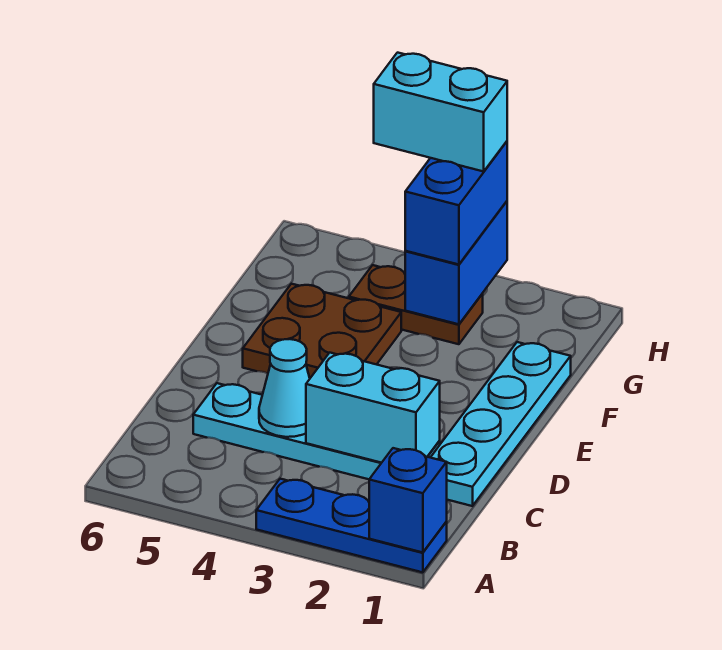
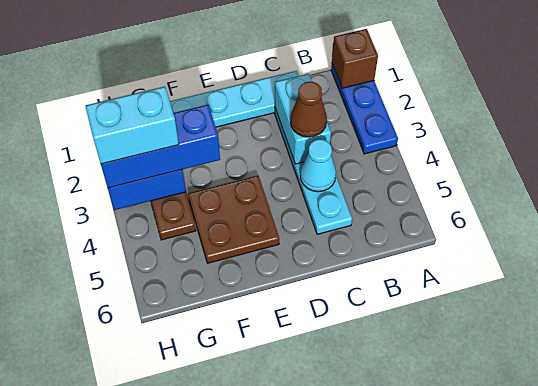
blue 1x1 brick [369,448,447,552] -> brown 1x1 brick [332,29,378,88]
none -> brown 1x1 cone [290,82,327,137]
blue 1x2 brick [405,141,507,265] -> blue 1x3 brick [101,105,220,188]
cyan 1x2 brick [374,53,507,171] -> cyan 1x2 brick turned to [85,86,179,164]

